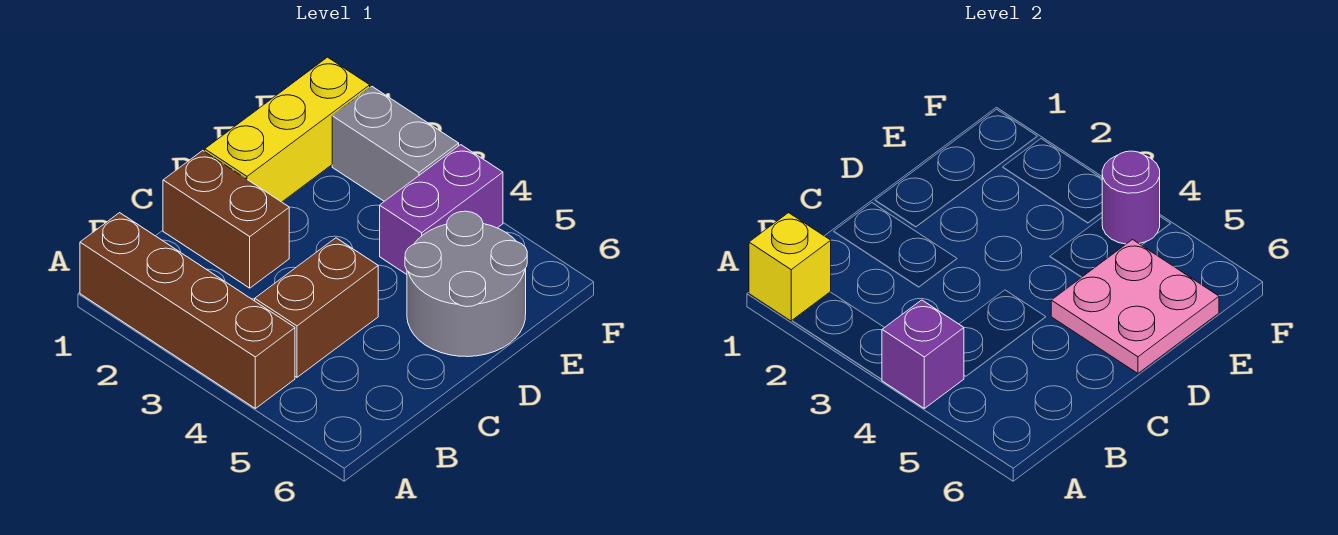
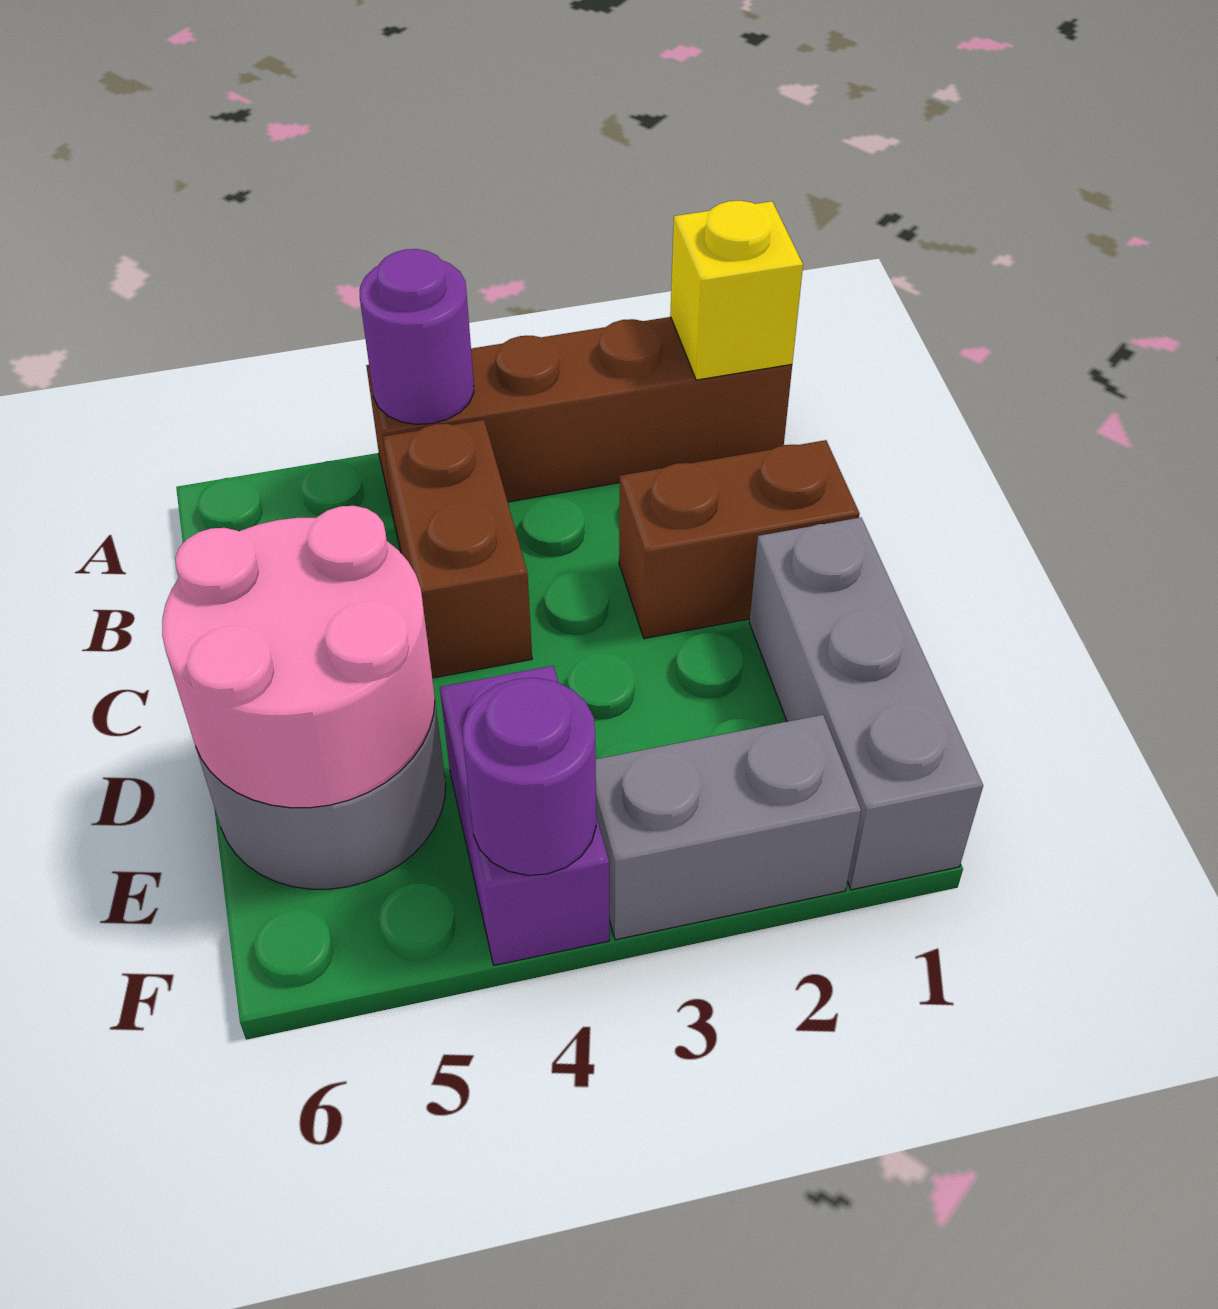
purple 1x1 brick [882,300,964,408] -> purple 1x1 round brick [360,249,474,424]
yellow 1x3 brick [205,57,370,202] -> grey 1x3 brick [750,517,983,890]
pink 2x2 plate [1051,240,1219,373] -> pink 2x2 round brick [162,506,435,808]

